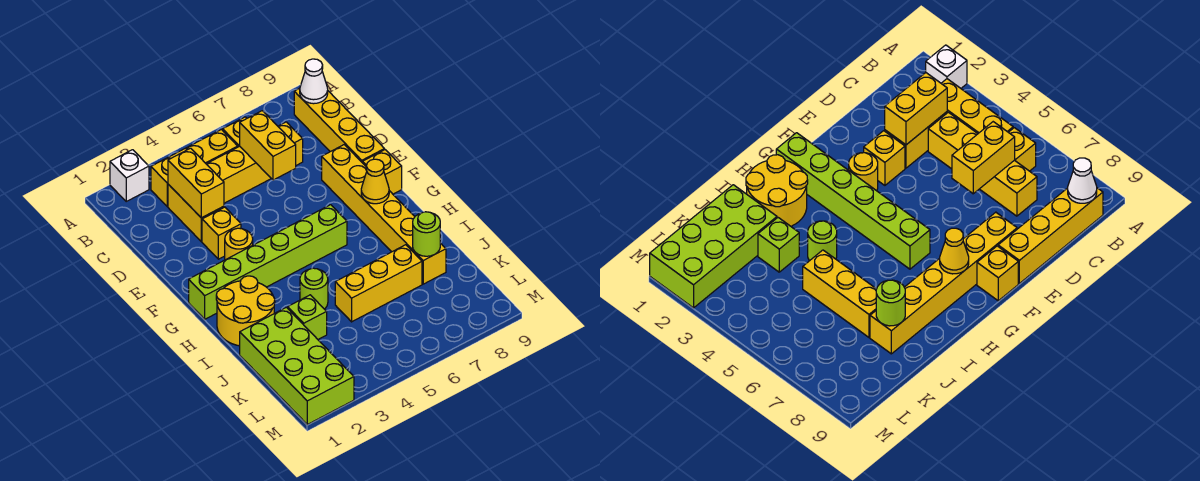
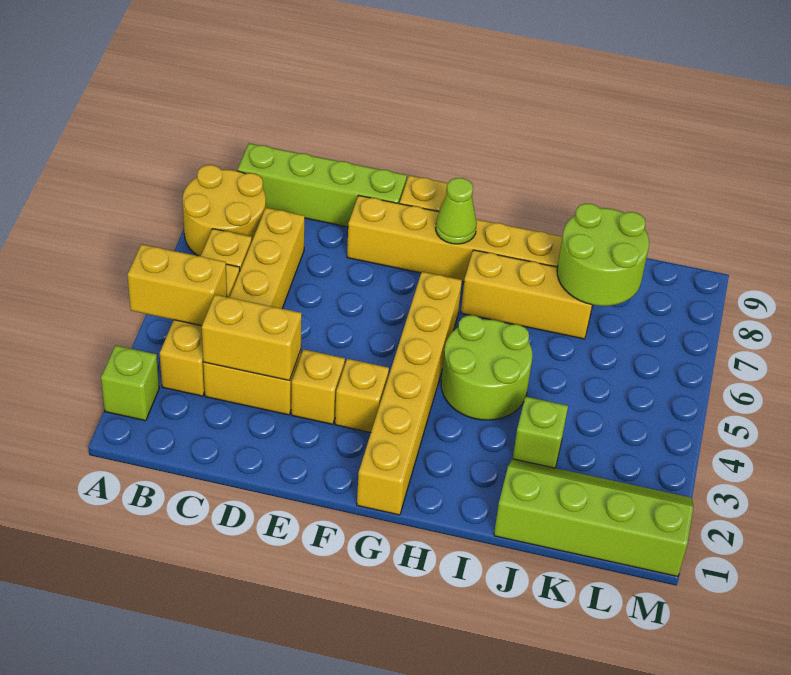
white 1x1 brick [110,150,149,201] -> lime 1x1 brick [101,345,159,421]
yellow 1x4 brick [294,88,384,163] -> lime 1x4 brick [237,143,407,227]
white 1x1 cone [300,59,328,104] -> none
yellow 1x2 brick [240,111,296,180] -> yellow 1x2 brick moved to [127,244,227,326]
yellow 1x1 round brick [225,228,253,260] -> yellow 1x1 brick [335,359,389,433]
lime 1x6 brick [189,205,347,319] -> yellow 1x6 brick [357,272,462,515]
yellow 1x1 cone [361,159,389,204] -> lime 1x1 cone [436,178,477,244]
yellow 2x2 round brick [216,276,275,346] -> yellow 2x2 round brick moved to [183,165,266,256]
lime 1x1 round brick [300,268,328,309] -> lime 2x2 round brick [441,315,532,420]
lime 2x4 brick [240,307,354,424] -> lime 2x4 slope [494,459,693,577]
yellow 1x3 brick [335,245,422,322] -> yellow 1x3 brick turned to [461,250,592,339]
lime 1x1 round brick [413,212,440,256] -> lime 2x2 round brick [557,203,649,306]

